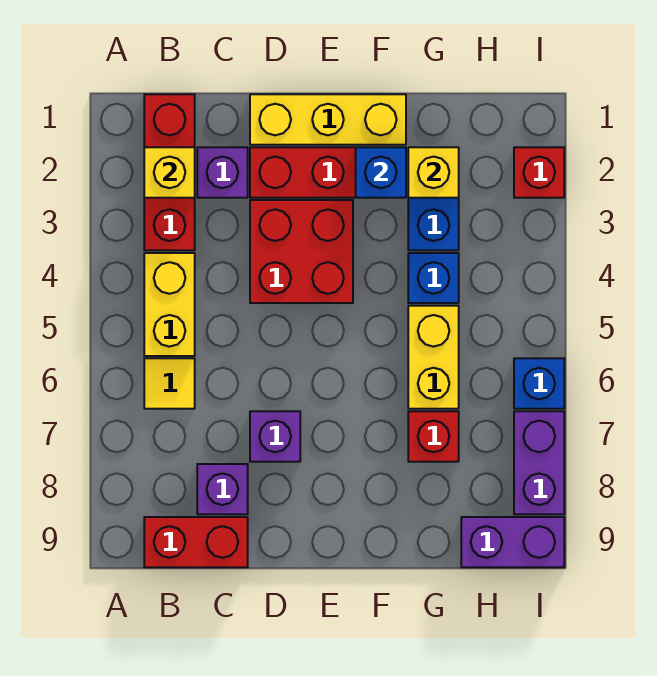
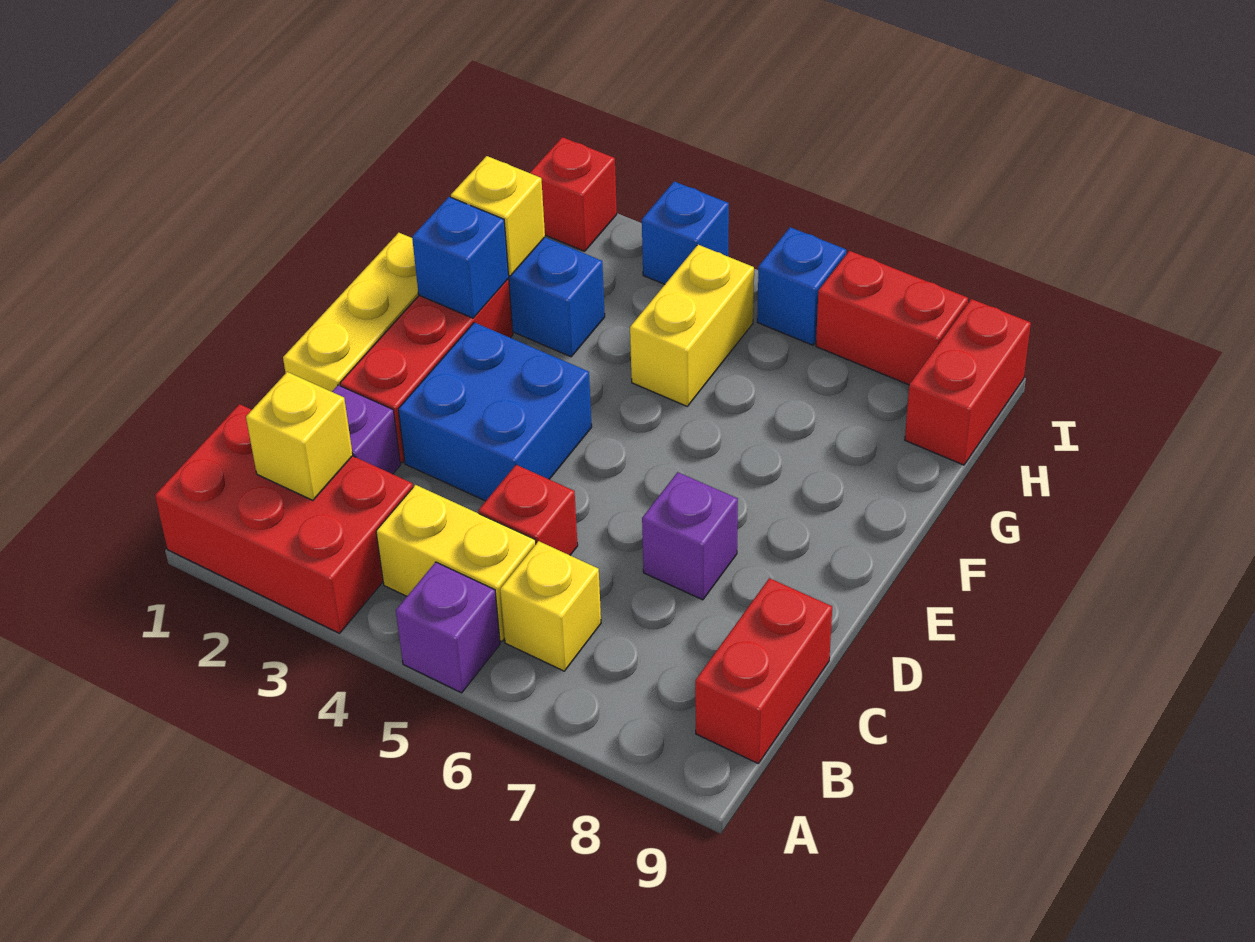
red 1x3 brick [144,94,195,250] -> red 2x3 brick [155,404,413,633]
yellow 1x1 tile [144,358,195,409] -> yellow 1x1 brick [500,541,601,671]
purple 1x1 brick [197,464,248,514] -> purple 1x1 brick moved to [396,562,500,693]
red 2x2 brick [250,200,353,303] -> blue 2x2 brick [398,322,592,501]
blue 1x1 brick [408,253,459,303] -> blue 1x1 brick moved to [642,181,729,284]
yellow 1x2 brick [408,306,459,409] -> yellow 1x2 brick turned to [630,245,754,406]
red 1x1 brick [408,411,459,462] -> red 1x1 brick moved to [478,465,578,555]
purple 1x2 brick [461,517,564,567] -> red 1x2 brick [905,299,1031,465]
purple 1x2 brick [514,411,564,514] -> red 1x2 brick [816,251,968,385]

